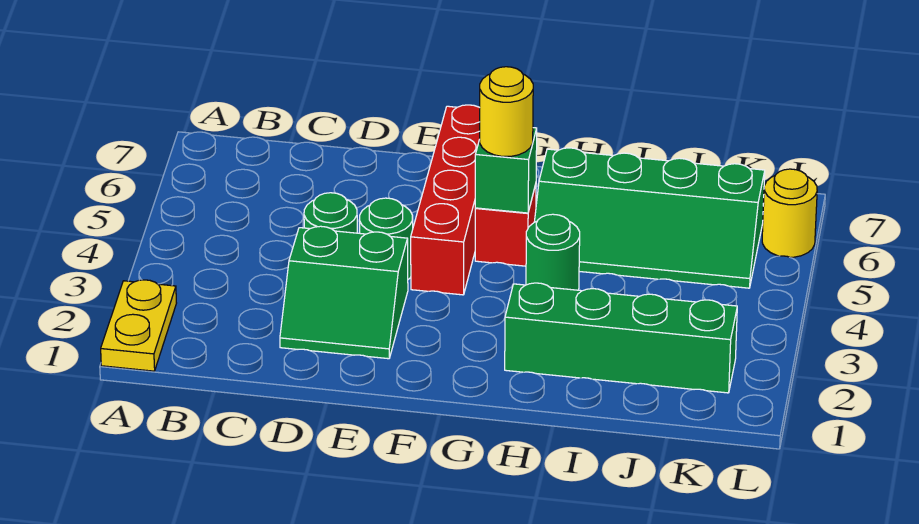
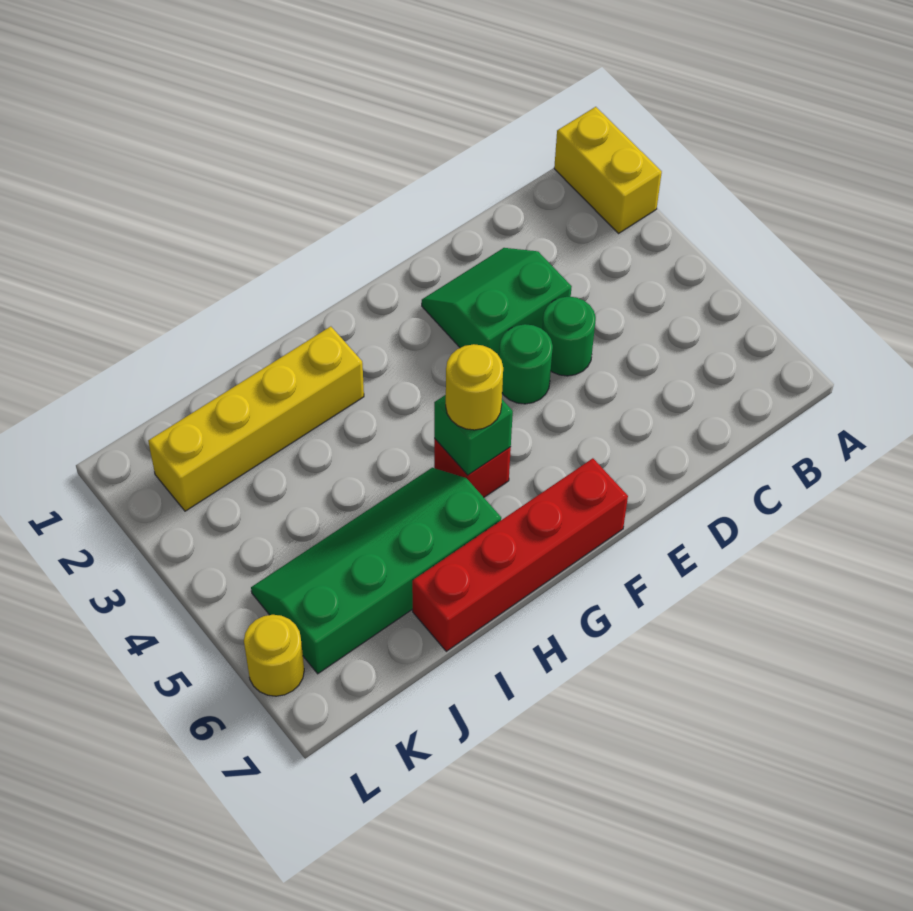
yellow 1x2 plate [101,280,176,371] -> yellow 1x2 brick [554,107,662,233]
red 1x4 brick [411,105,480,295] -> red 1x4 brick turned to [412,458,628,651]
green 1x4 brick [505,283,737,393] -> yellow 1x4 brick [148,326,364,511]
green 1x1 round brick [526,214,580,290] -> none

